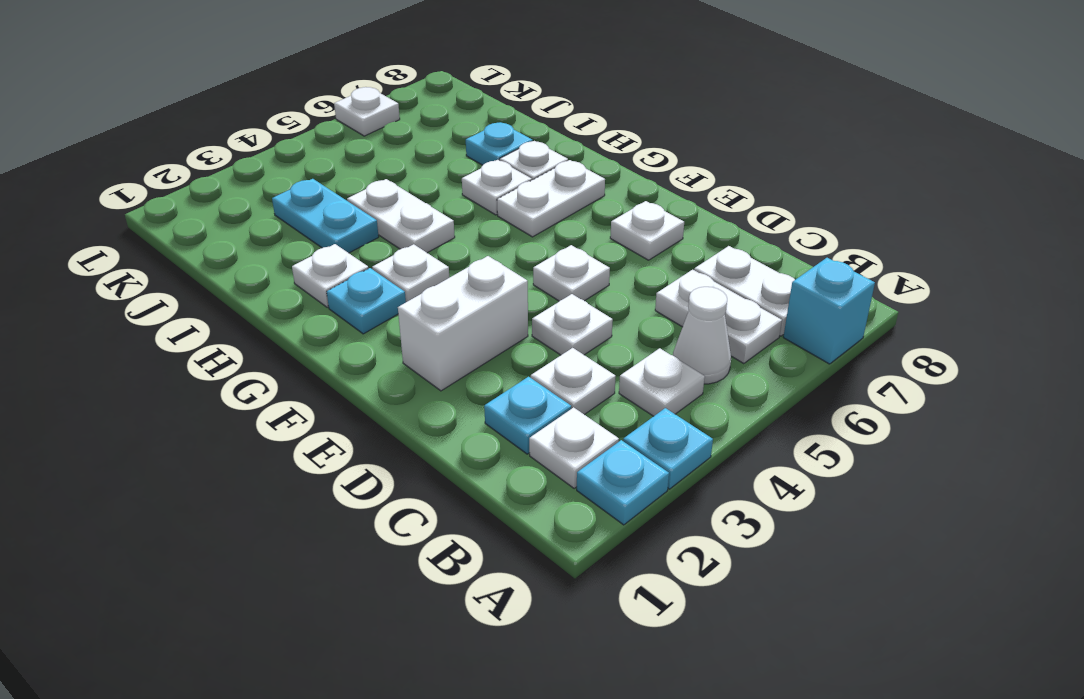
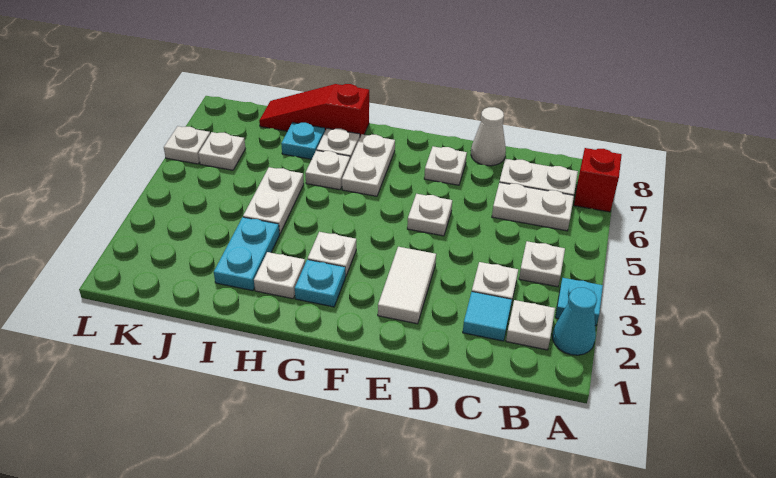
cyan 1x1 plate [577,440,669,525] -> cyan 1x1 cone [552,288,597,355]
cyan 1x1 brick [783,258,875,364] -> red 1x1 brick [574,148,622,212]
white 1x1 cone [673,287,731,384] -> white 1x1 cone moved to [471,107,506,166]
cyan 1x1 plate [484,377,571,454] -> cyan 1x1 tile [463,292,512,341]
white 1x1 plate [532,294,613,355] -> white 1x1 plate moved to [198,132,245,170]
white 1x2 brick [398,256,528,391] -> white 1x2 tile [378,247,436,324]
white 1x2 plate [347,179,455,253] -> white 1x2 plate turned to [243,167,304,234]
none -> red 1x3 slope [259,84,369,136]
cyan 1x2 plate [272,179,379,253] -> cyan 1x2 plate turned to [214,217,280,291]

